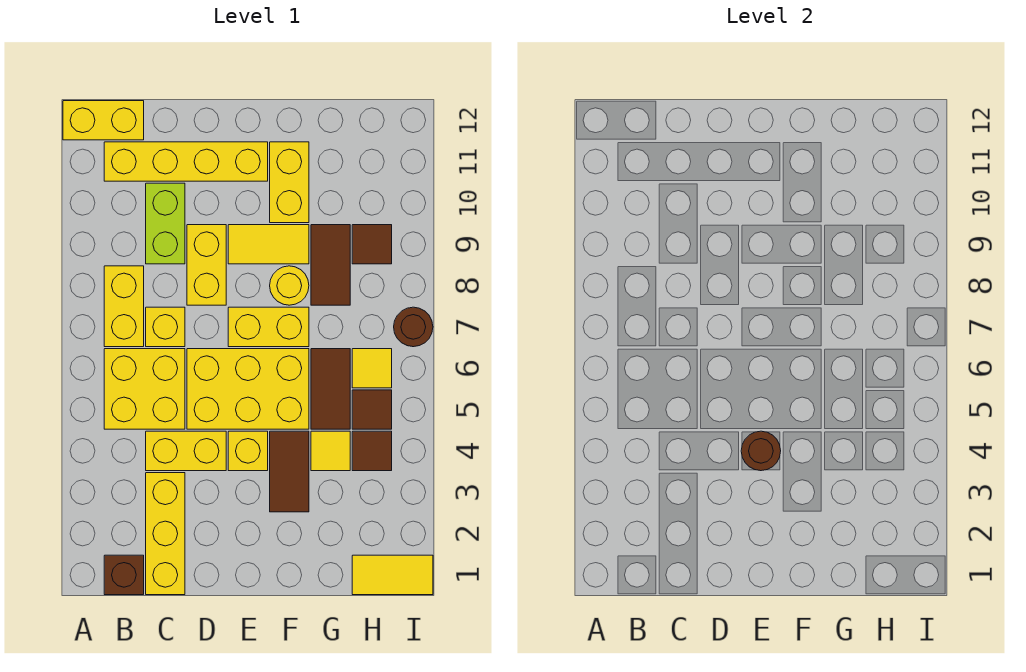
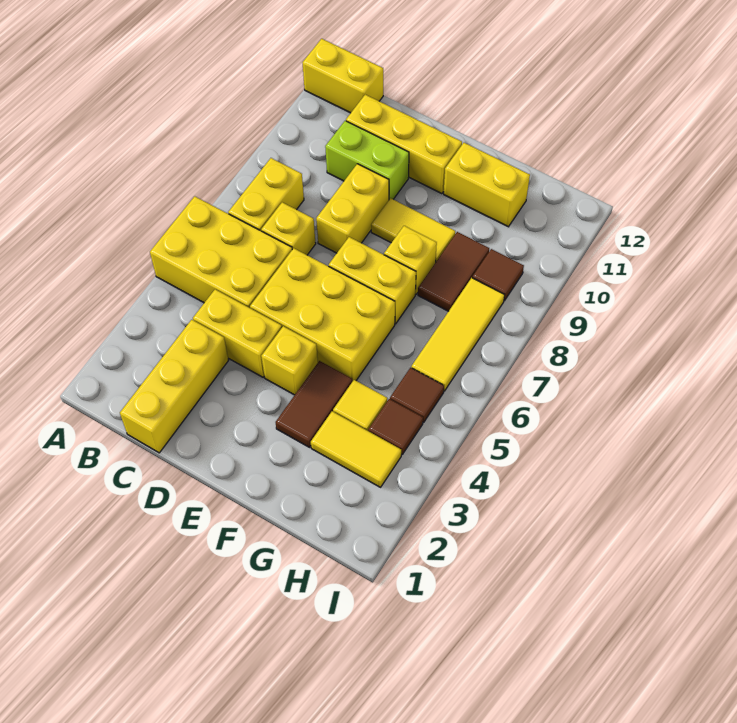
brown 1x1 brick [104,555,144,595] -> none
yellow 2x2 brick [104,349,185,429] -> yellow 2x3 brick [150,196,292,308]
yellow 1x4 brick [104,142,268,181] -> yellow 1x3 brick [346,95,462,194]
lime 1x2 brick [146,183,185,264] -> lime 1x2 brick turned to [325,121,409,199]
brown 1x1 round brick [741,431,781,471] -> none
yellow 1x1 round brick [270,266,309,305] -> yellow 1x1 brick [384,226,437,294]
yellow 1x2 brick [270,142,309,223] -> yellow 1x2 brick turned to [444,143,530,227]
brown 1x2 tile [311,349,350,429] -> none
yellow 1x2 tile [352,555,433,595] -> yellow 1x2 tile moved to [311,411,401,487]
yellow 1x1 tile [352,349,392,388] -> yellow 1x3 tile [411,278,504,391]
brown 1x1 round brick [394,307,433,347] -> none

